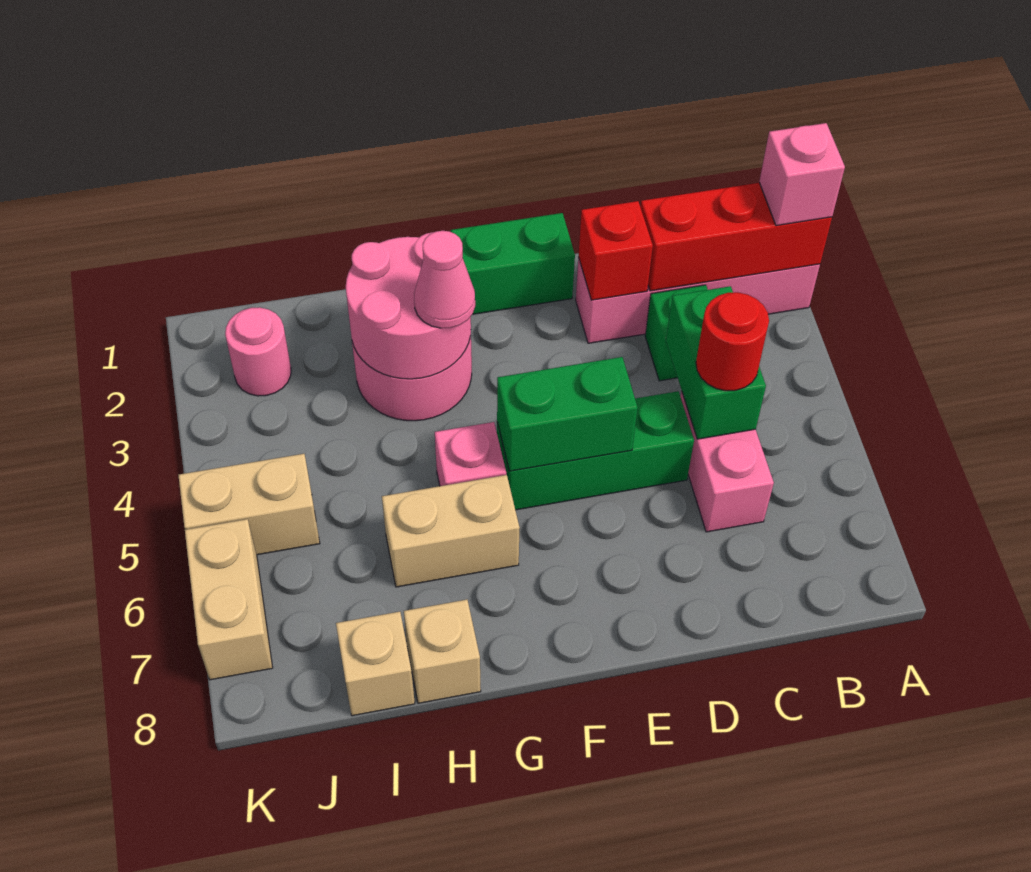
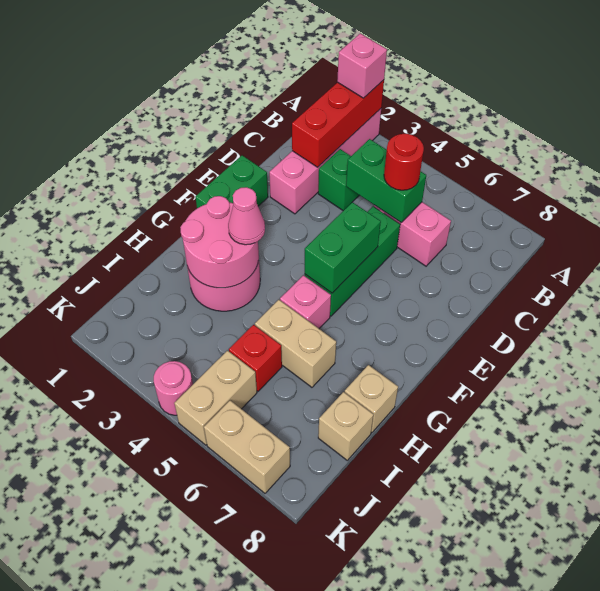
red 1x1 brick [579,201,653,300] -> red 1x1 brick moved to [229,325,282,391]
tan 1x2 brick [382,475,520,587] -> tan 1x2 brick turned to [255,300,336,387]
pink 1x1 round brick [225,307,291,396] -> pink 1x1 round brick moved to [154,361,193,415]

